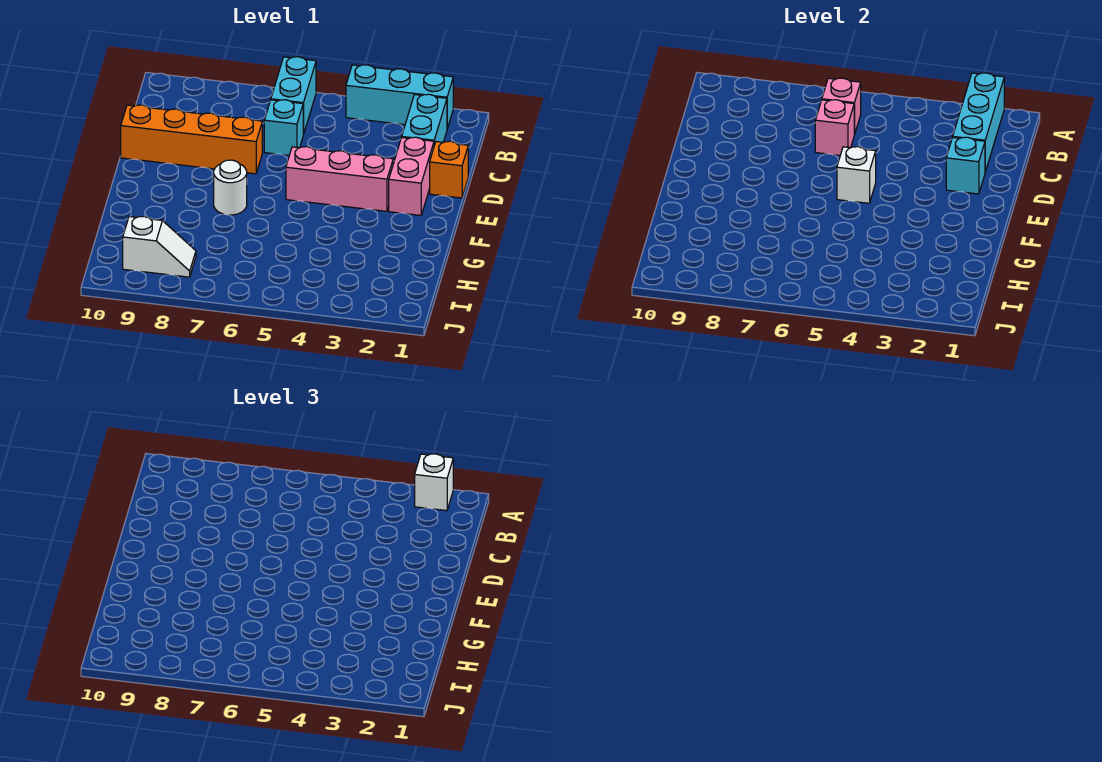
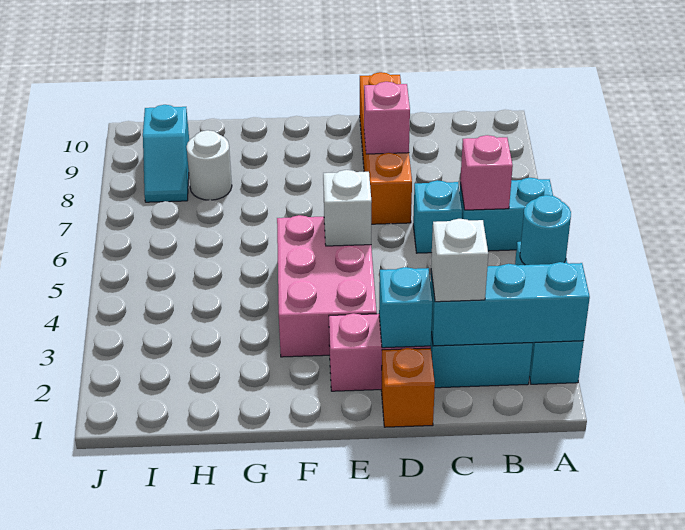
white 1x1 brick [415,454,453,511] -> white 1x1 brick moved to [431,219,488,302]
none -> cyan 1x1 round brick [520,195,571,265]
pink 1x1 brick [815,100,854,155] -> pink 1x1 brick moved to [364,82,410,154]
pink 1x3 brick [286,147,393,211] -> pink 2x3 brick [277,215,377,357]
white 1x1 round brick [214,160,247,215] -> white 1x1 round brick moved to [186,130,232,200]
white 1x2 slope [123,216,196,277] -> cyan 1x2 slope [143,105,189,202]

